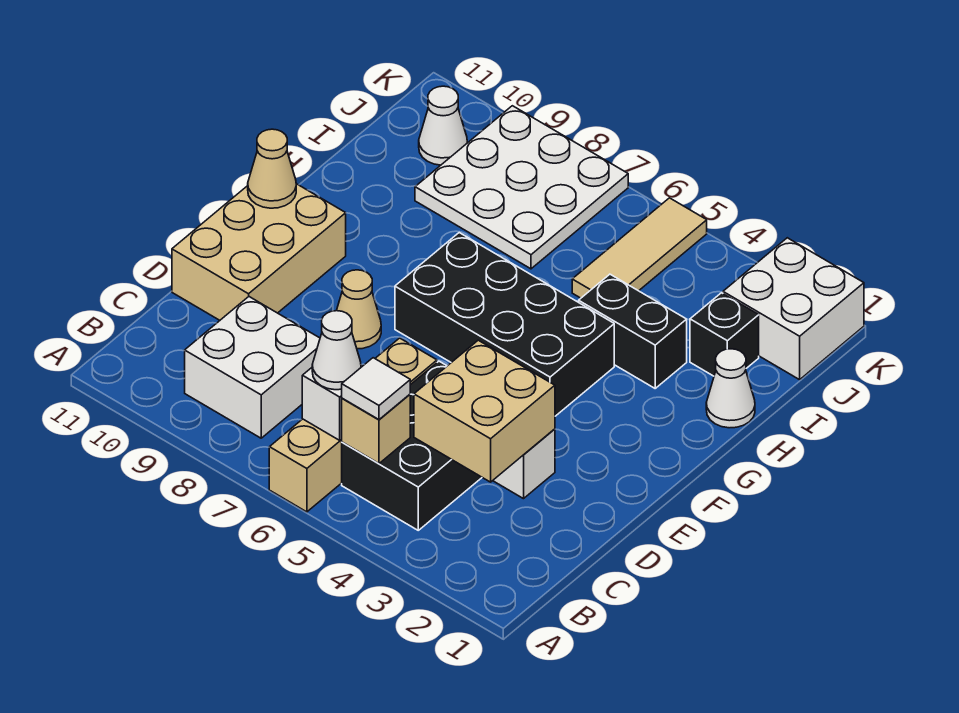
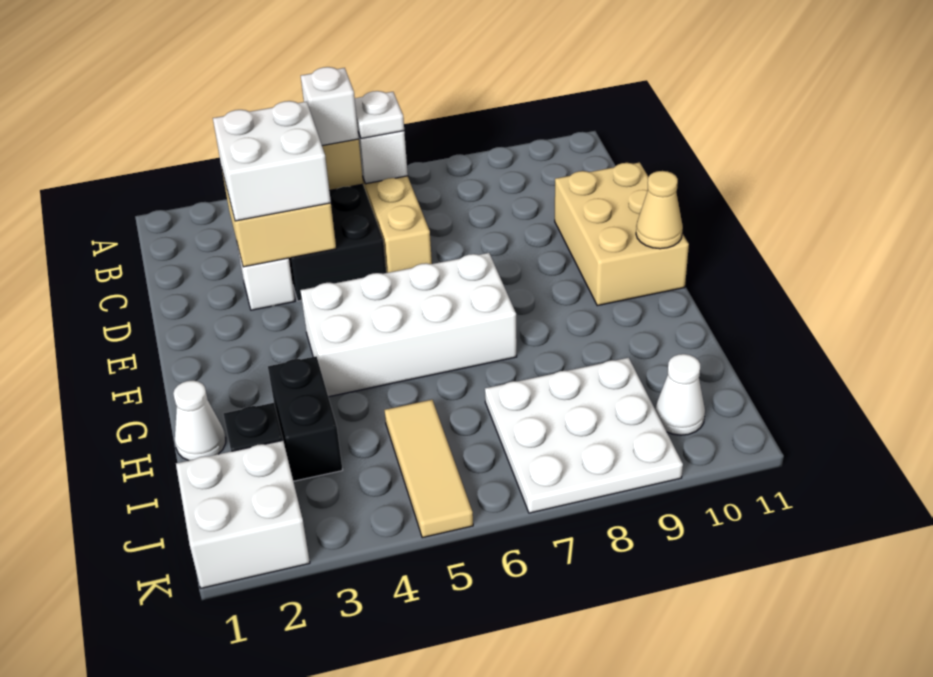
white 1x1 tile [342,358,410,420] -> white 1x1 brick [301,67,359,146]
white 1x1 cone [312,311,361,390] -> white 1x1 plate [355,91,404,138]
white 2x2 brick [185,297,320,438] -> white 2x2 brick moved to [213,101,331,221]
tan 1x1 cone [337,270,381,349] -> none
black 2x4 brick [395,233,614,416] -> white 2x4 brick [300,253,517,397]
black 1x2 brick [579,274,687,388] -> black 1x2 brick turned to [268,356,343,481]

